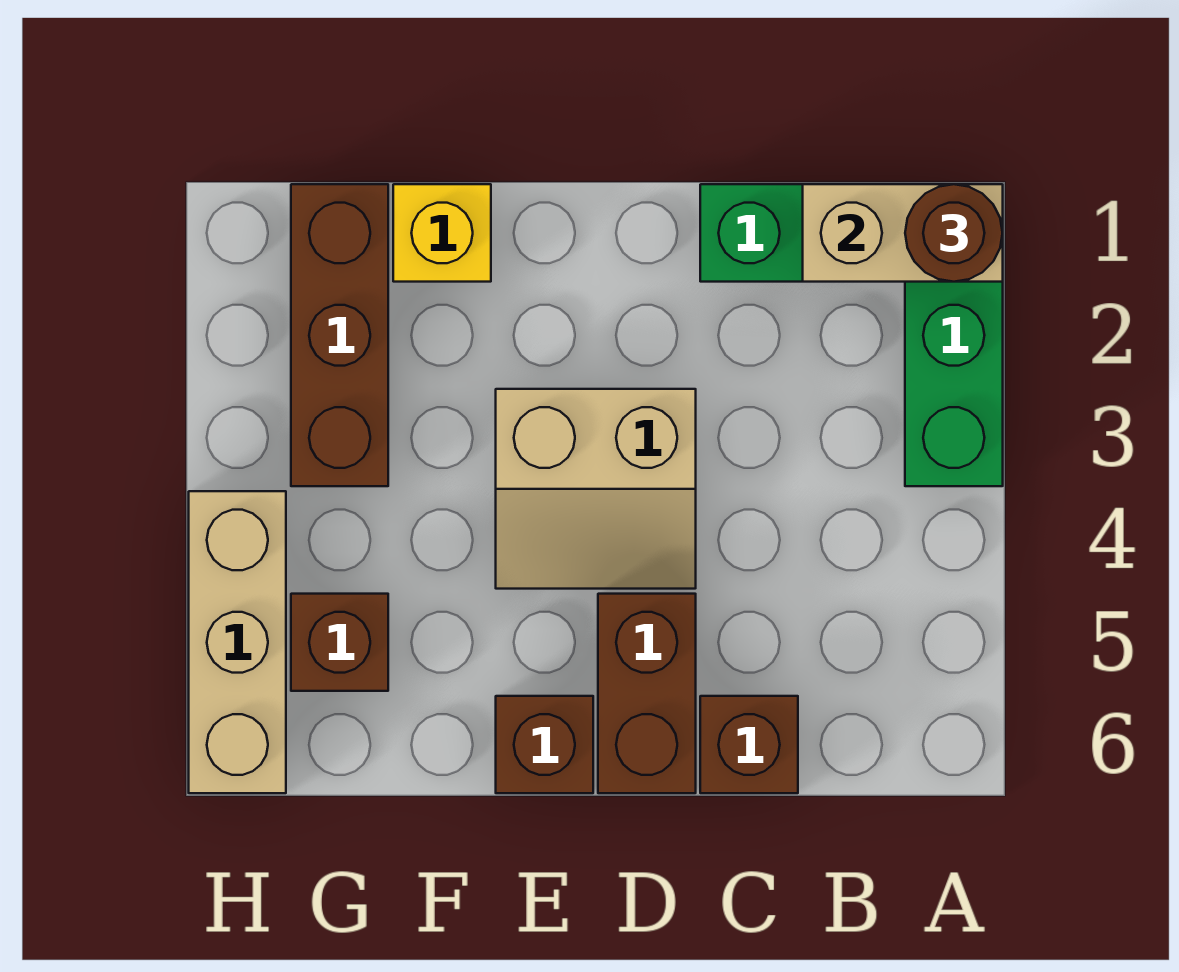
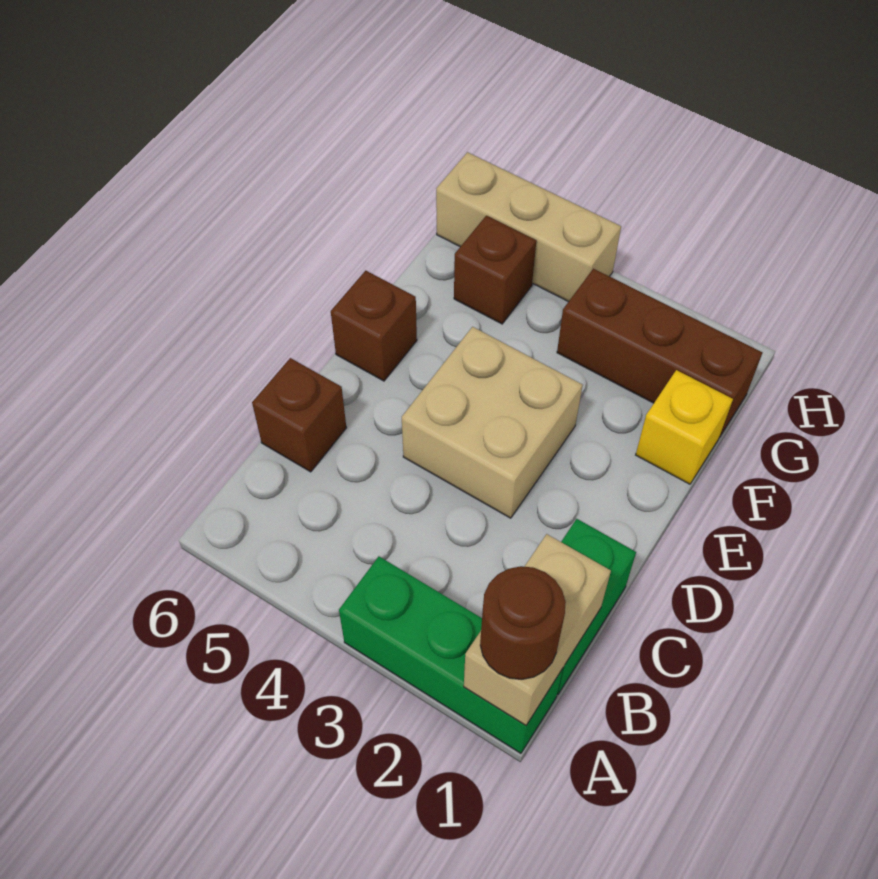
tan 2x2 slope [496,389,696,589] -> tan 2x2 brick [402,327,583,518]
brown 1x2 brick [598,594,696,793] -> none

